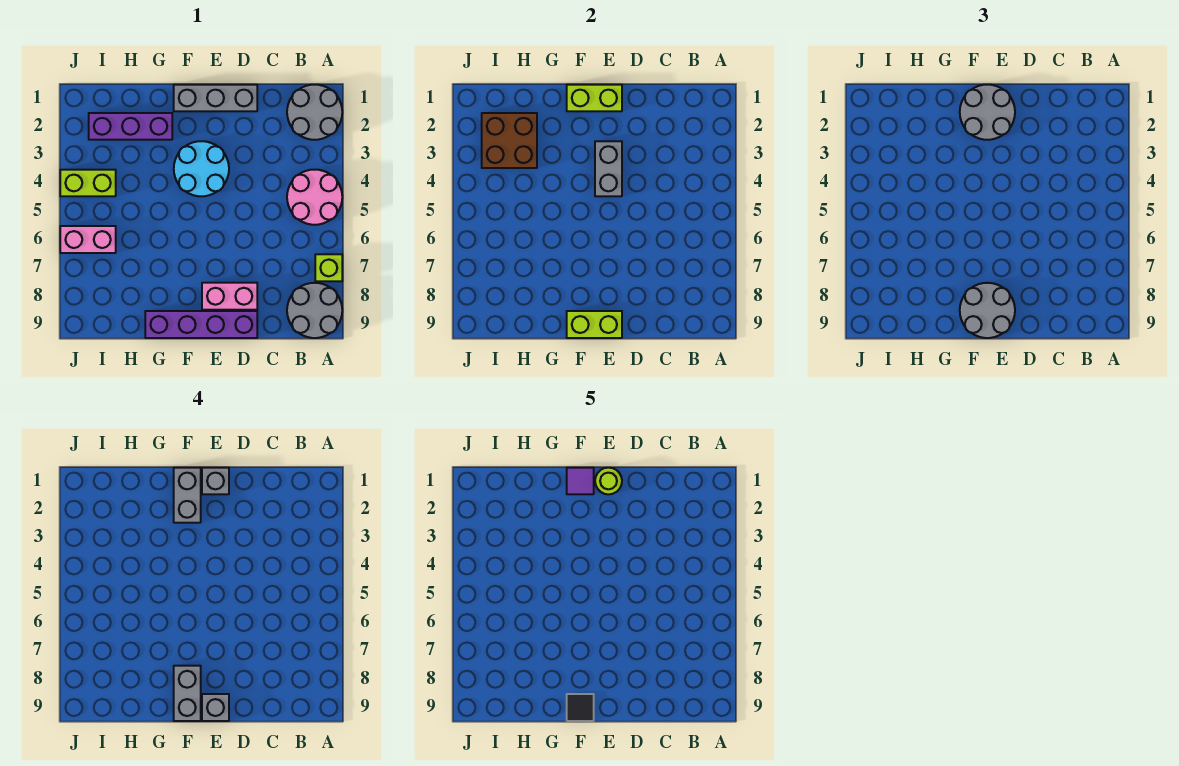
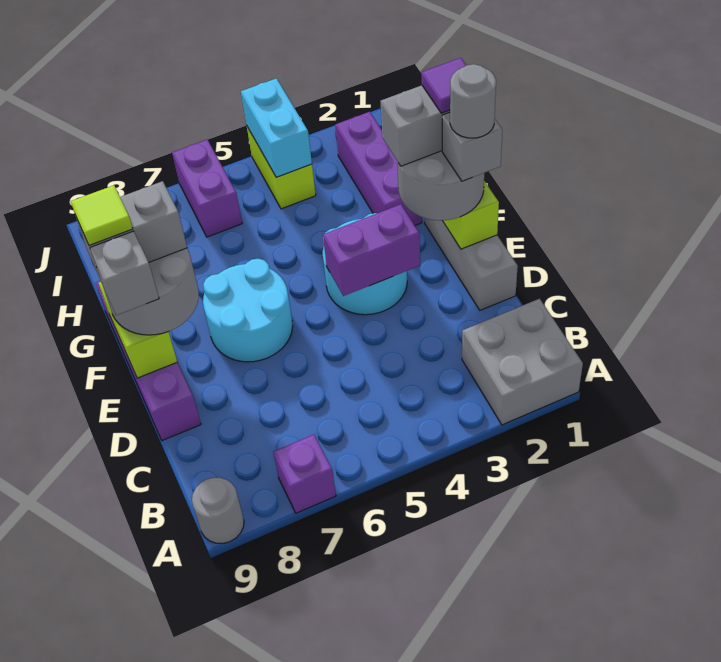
grey 2x2 round brick [287,85,342,140] -> grey 2x2 brick [462,299,583,425]
pink 2x2 round brick [287,170,342,225] -> none
lime 1x1 brick [315,254,342,281] -> purple 1x1 brick [274,435,336,513]
grey 2x2 round brick [287,283,342,338] -> grey 1x1 round brick [192,478,244,543]
pink 1x2 brick [202,283,257,310] -> none
lime 1x1 round brick [595,468,622,494] -> grey 1x1 round brick [450,64,496,138]
grey 1x2 brick [595,141,622,196] -> purple 1x2 brick [323,204,420,296]
none -> cyan 2x2 round brick [203,259,293,362]
black 1x1 tile [567,694,594,721] -> lime 1x1 tile [71,185,133,245]
brown 2x2 brick [482,113,537,168] -> none
none -> cyan 1x2 brick [241,78,312,177]
pink 1x2 brick [60,226,116,253] -> purple 1x2 brick [172,140,242,237]

